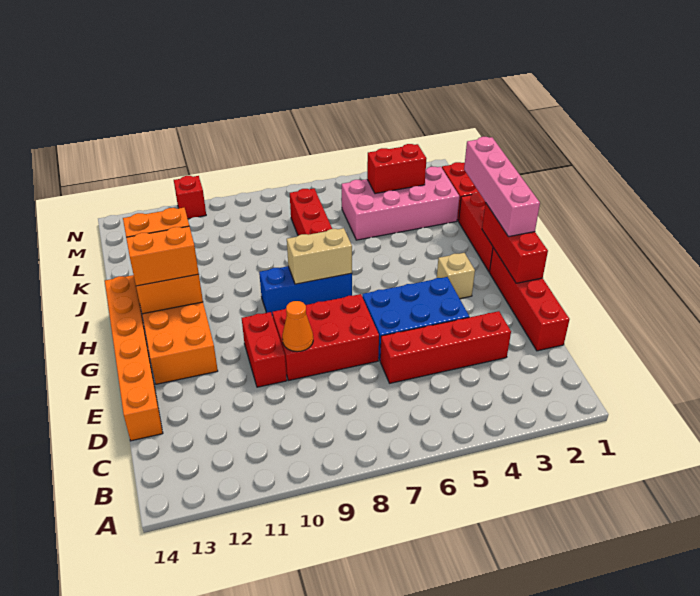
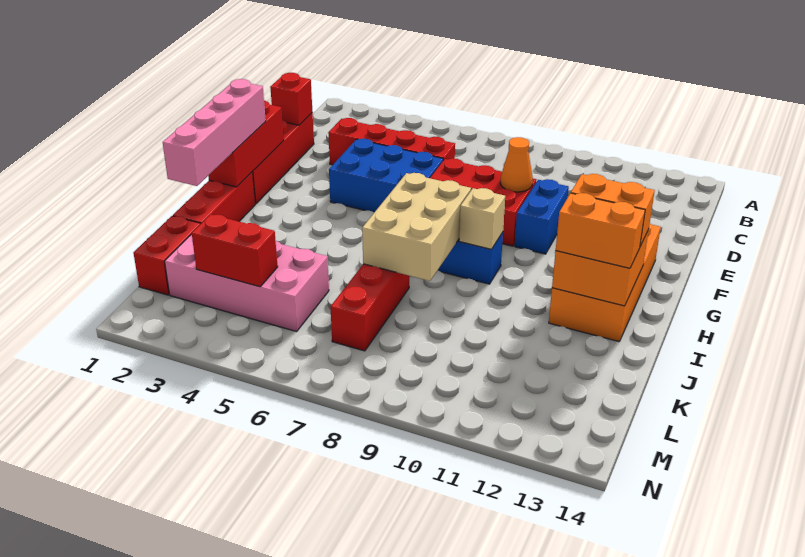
orange 1x6 brick [105,275,163,441] -> none
red 1x2 brick [242,312,287,387] -> blue 1x2 brick [515,179,569,254]
tan 1x1 brick [437,253,475,299] -> tan 1x1 brick moved to [459,188,505,249]
tan 1x2 brick [287,228,352,284] -> tan 2x3 brick [362,173,471,281]
red 1x1 brick [174,176,206,219] -> red 1x1 brick moved to [270,73,312,125]

